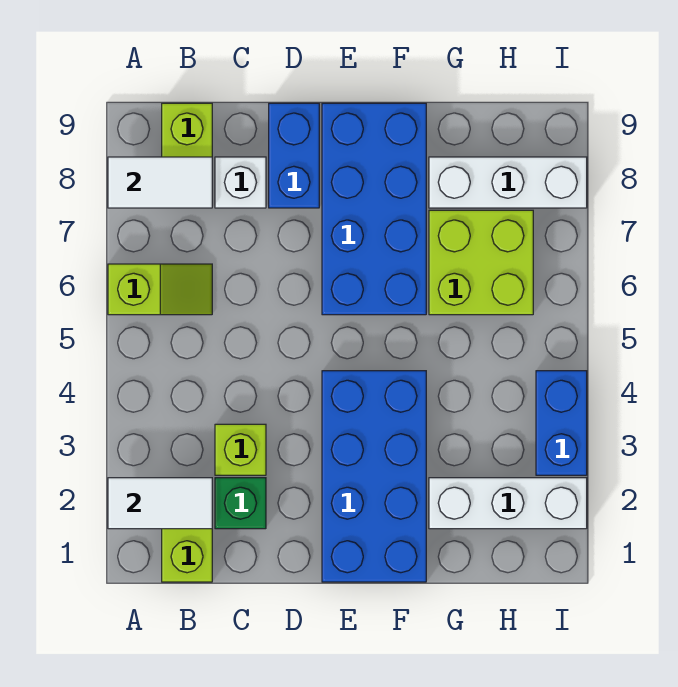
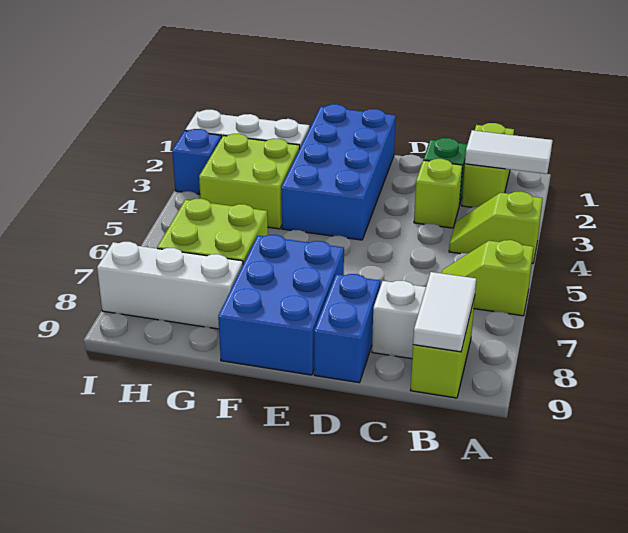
none -> lime 1x2 slope [449,192,543,263]
white 1x2 tile [108,157,212,208] -> white 1x2 tile turned to [413,272,476,352]
blue 2x4 brick [322,103,426,315] -> blue 2x3 brick [218,235,344,375]
none -> lime 2x2 brick [199,134,300,229]
blue 1x2 brick [536,371,587,475] -> blue 1x1 brick [172,129,221,194]

